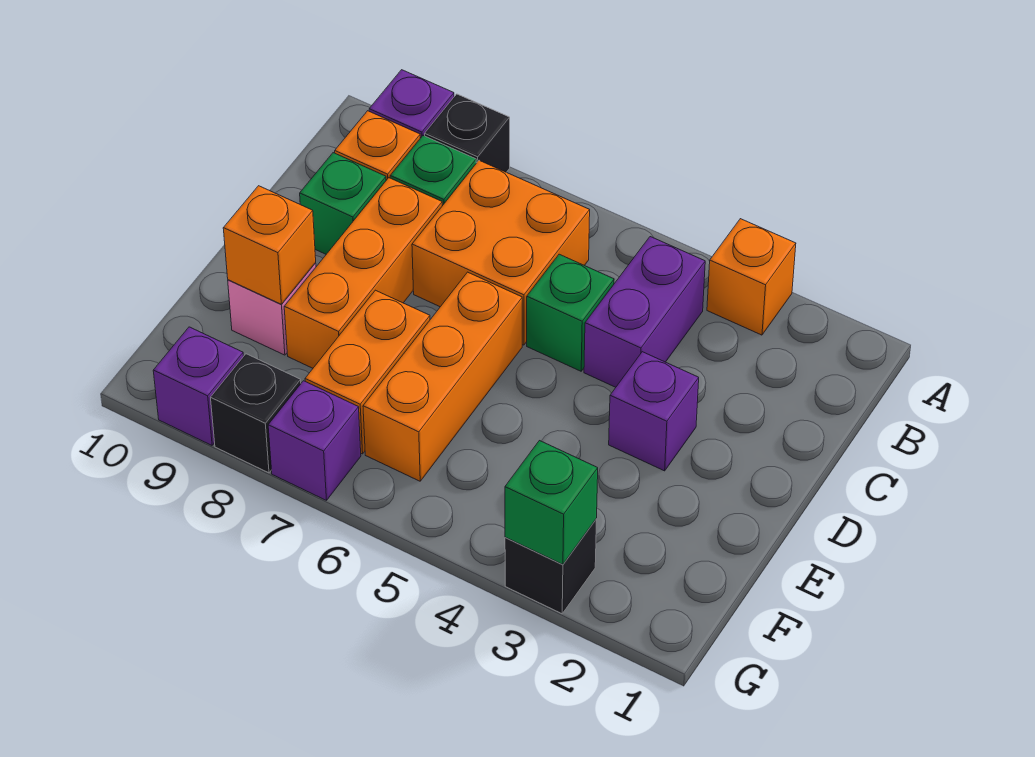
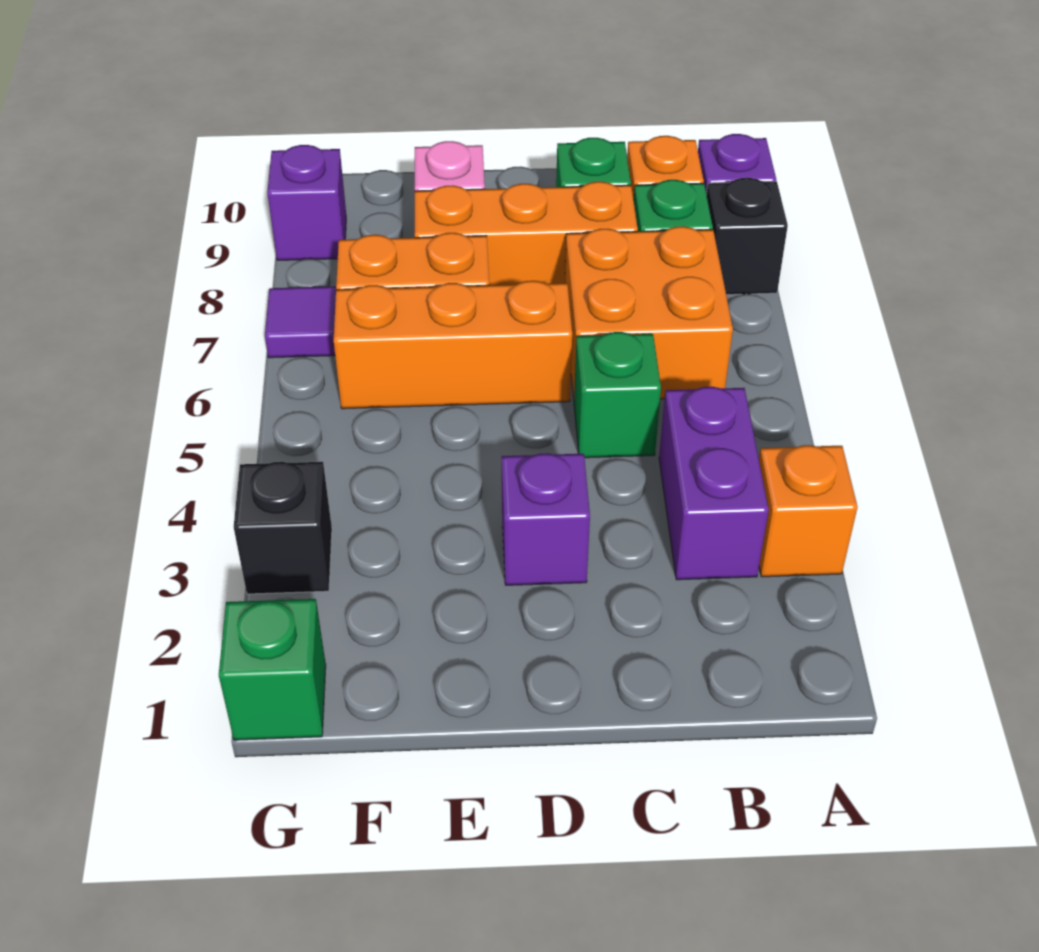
purple 1x2 brick [584,237,705,387] -> purple 1x2 brick turned to [659,387,769,580]
orange 1x1 brick [223,186,316,304] -> none
green 1x1 brick [505,441,598,564] -> green 1x1 brick moved to [219,599,326,740]
purple 1x1 brick [268,381,361,500] -> purple 1x1 tile [265,286,336,358]
black 1x1 brick [211,354,301,473] -> none

